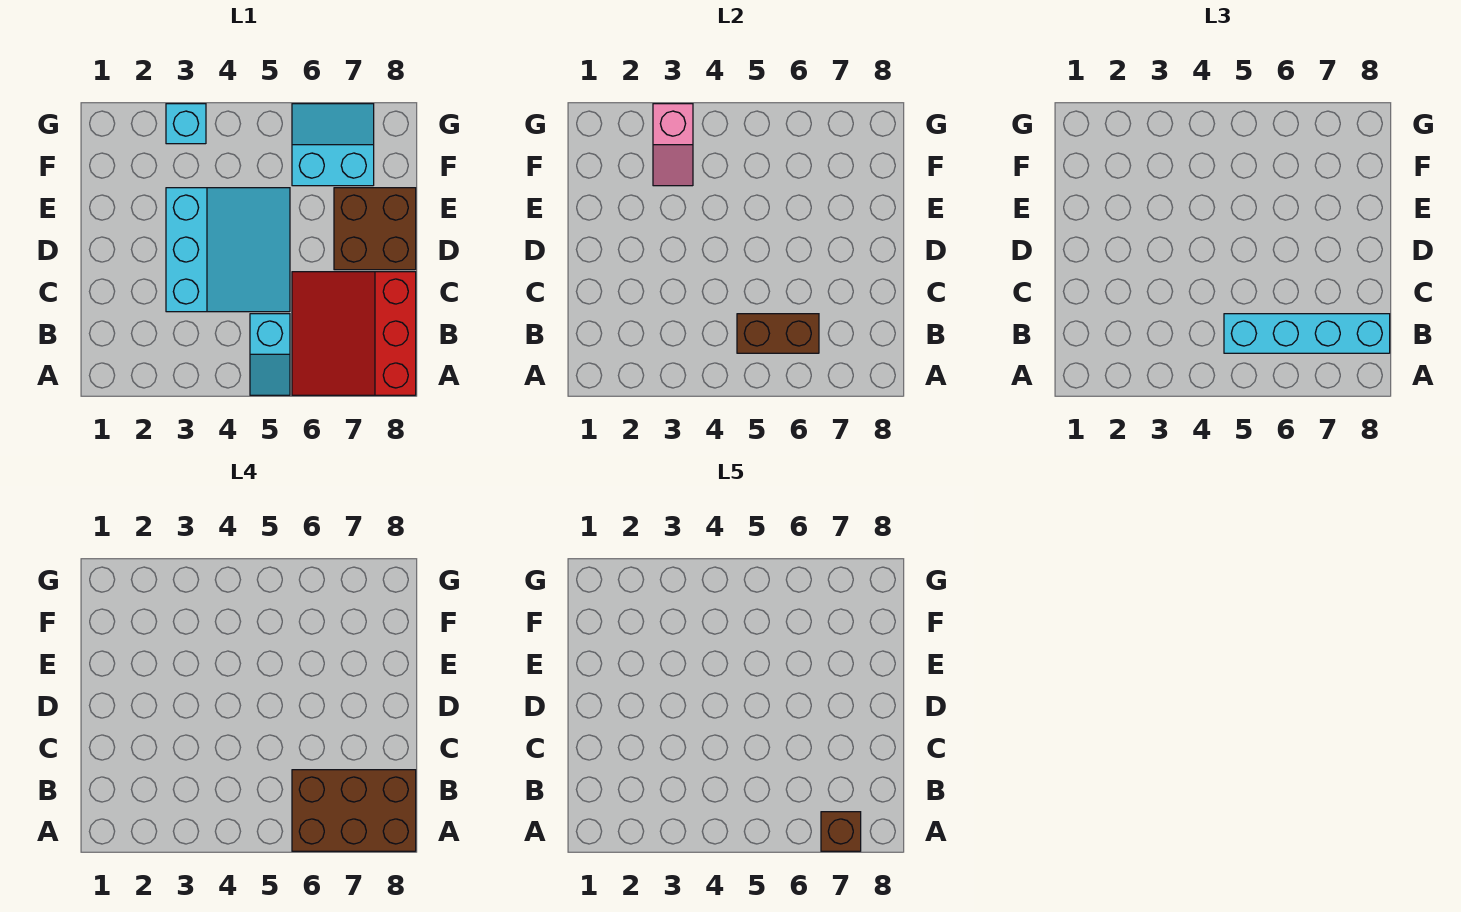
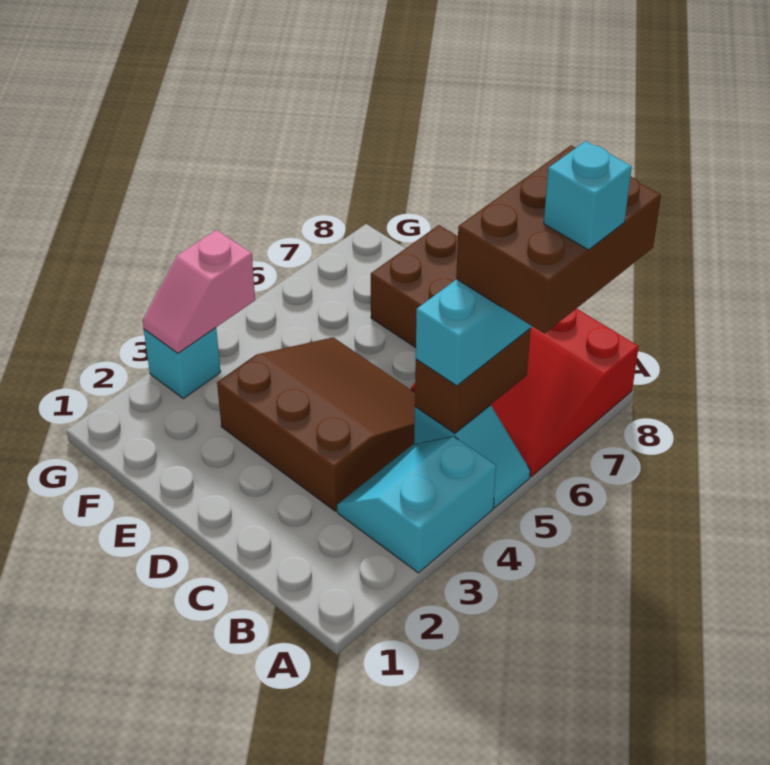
brown 1x1 brick [821,812,861,851] -> cyan 1x1 brick [544,141,632,250]
cyan 3x3 slope [166,188,290,312] -> brown 3x3 slope [217,337,415,511]
pink 1x2 slope [653,104,693,186] -> pink 1x2 slope turned to [142,230,255,353]
cyan 2x2 slope [292,104,374,186] -> cyan 2x2 slope moved to [337,436,496,573]

